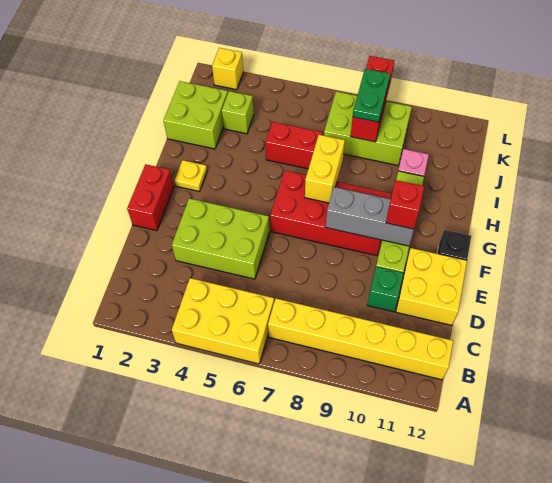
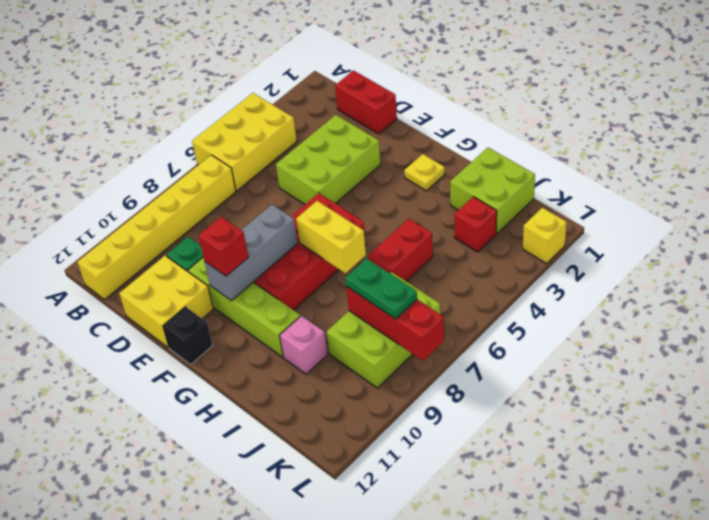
red 1x2 brick [127,164,174,231] -> red 1x2 brick moved to [335,71,397,134]
lime 1x1 brick [222,91,254,134] -> red 1x1 brick [454,197,497,252]

